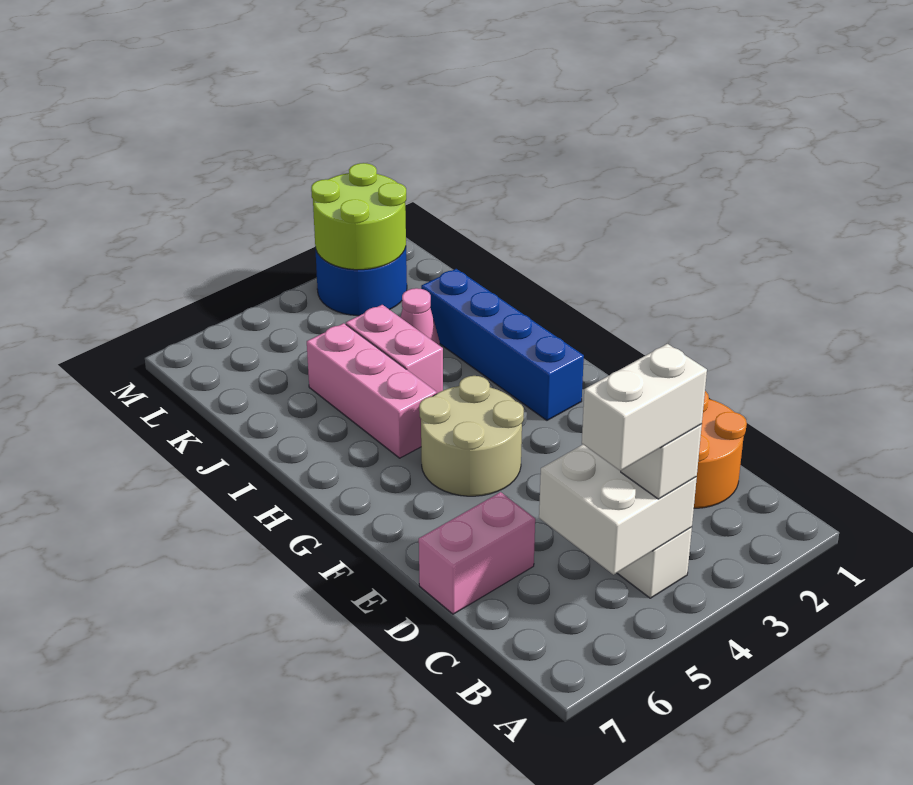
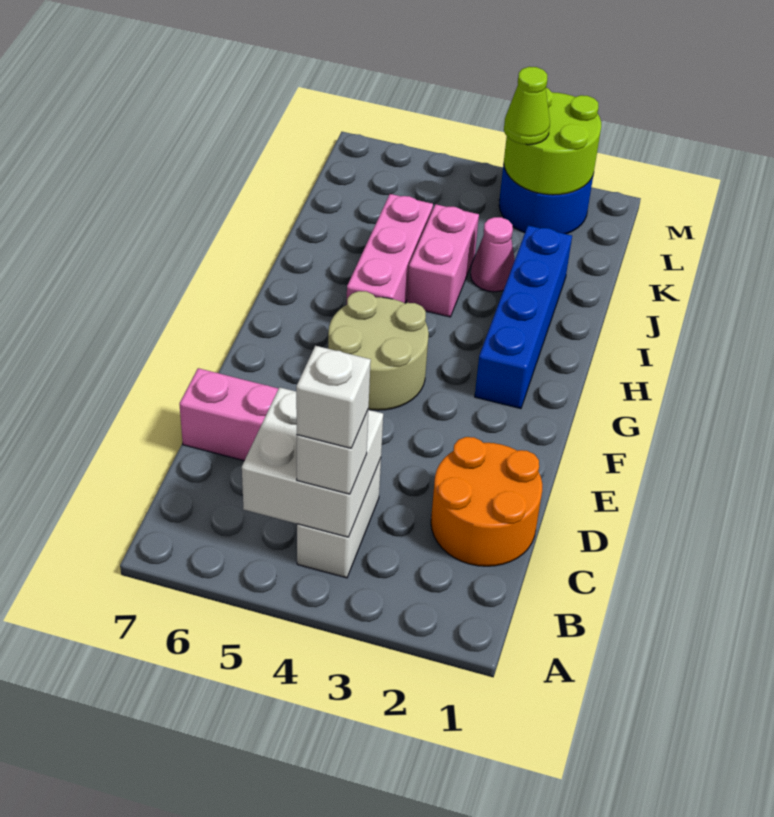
white 1x2 brick [582,344,707,471] -> white 1x1 brick [296,346,371,448]
none -> lime 1x1 cone [504,67,550,145]

